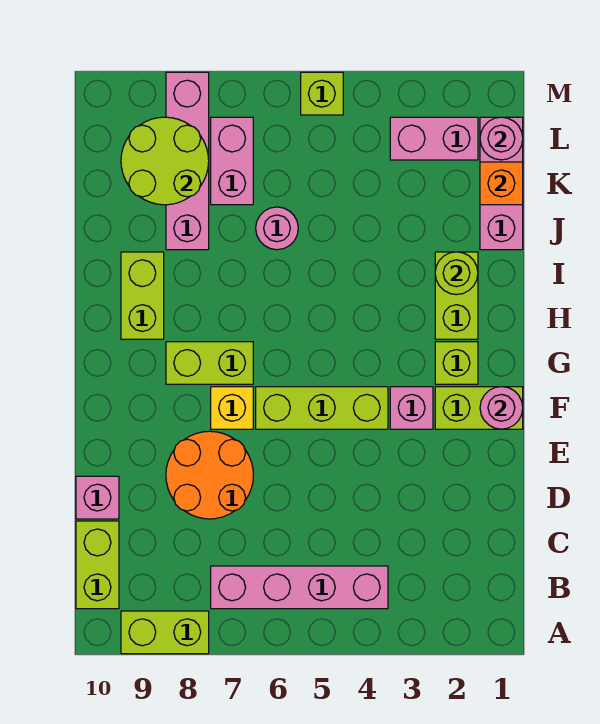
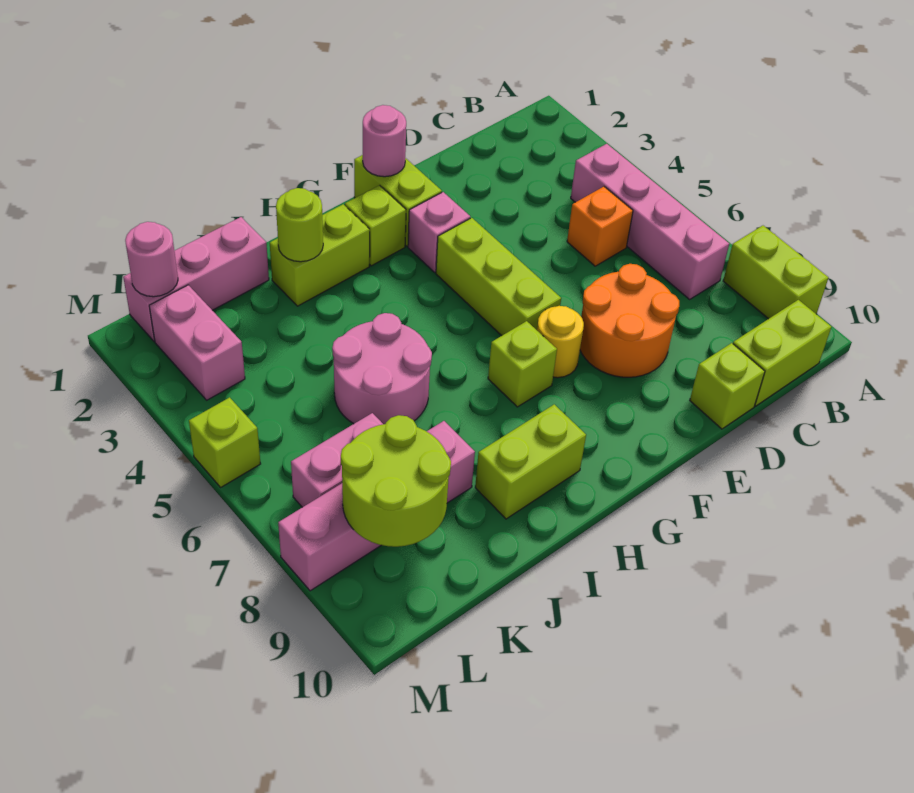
pink 1x1 brick [76,476,119,519] -> lime 1x1 brick [690,343,765,429]
yellow 1x1 brick [211,387,253,429] -> yellow 1x1 round brick [537,306,584,378]
lime 1x2 brick [166,342,253,384] -> lime 1x1 brick [488,321,557,407]
pink 1x1 round brick [256,207,298,250] -> pink 2x2 round brick [332,313,432,424]
orange 1x1 brick [480,162,523,205] -> orange 1x1 brick moved to [567,187,633,266]

